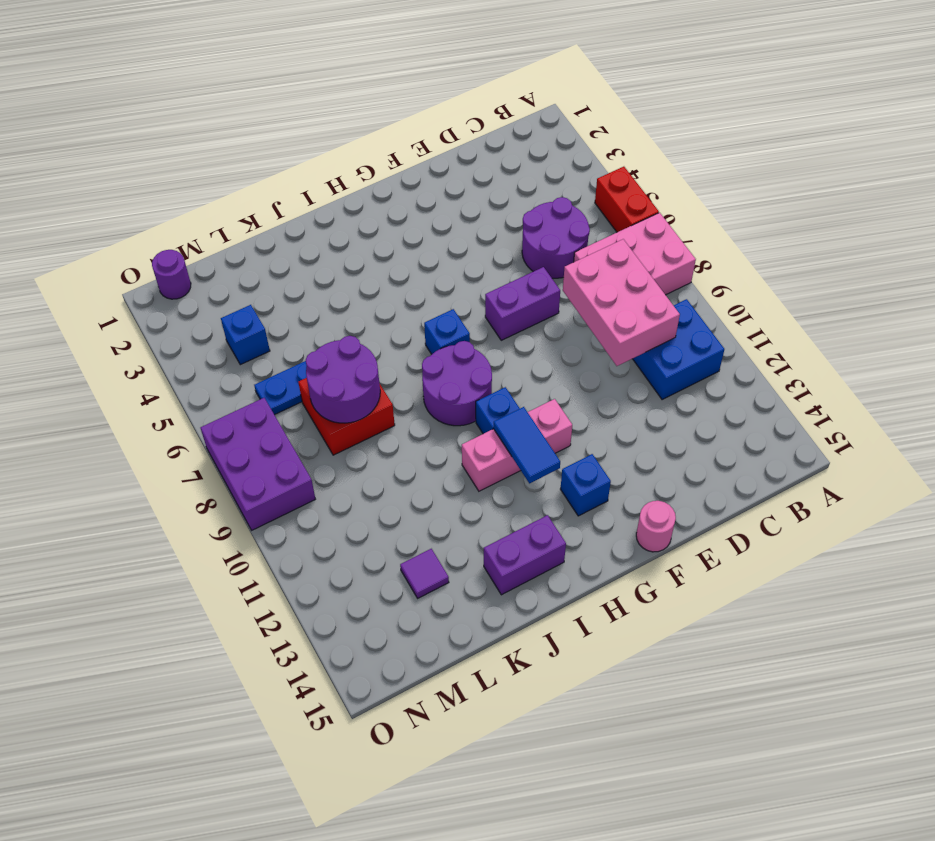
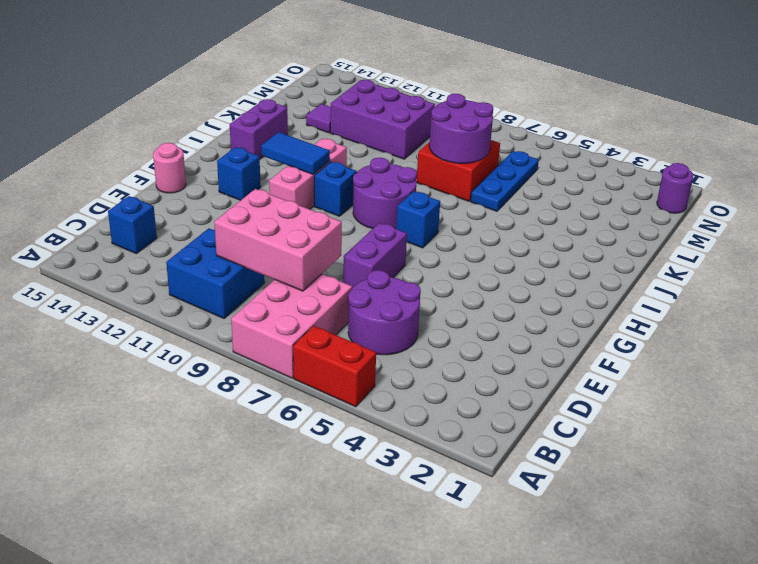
blue 1x1 brick [221,305,270,365] -> blue 1x1 brick moved to [108,196,157,254]
purple 2x3 brick [201,398,315,530] -> purple 2x3 brick moved to [330,80,435,159]

